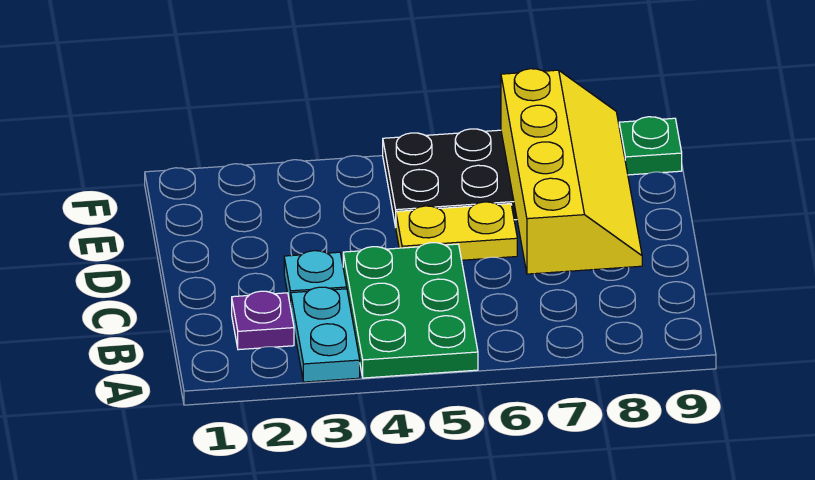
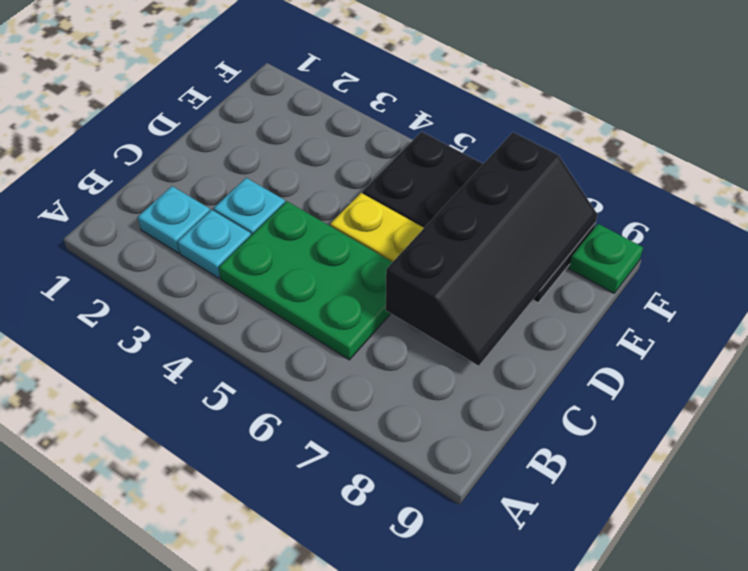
cyan 1x2 plate [291,287,360,382] -> cyan 1x1 plate [178,210,251,278]
green 2x3 plate [343,243,478,378] -> green 2x3 plate turned to [219,201,392,360]
purple 1x1 plate [232,291,294,350] -> cyan 1x1 plate [138,186,210,253]
yellow 2x4 slope [501,69,642,274] -> black 2x4 slope [386,132,598,366]

